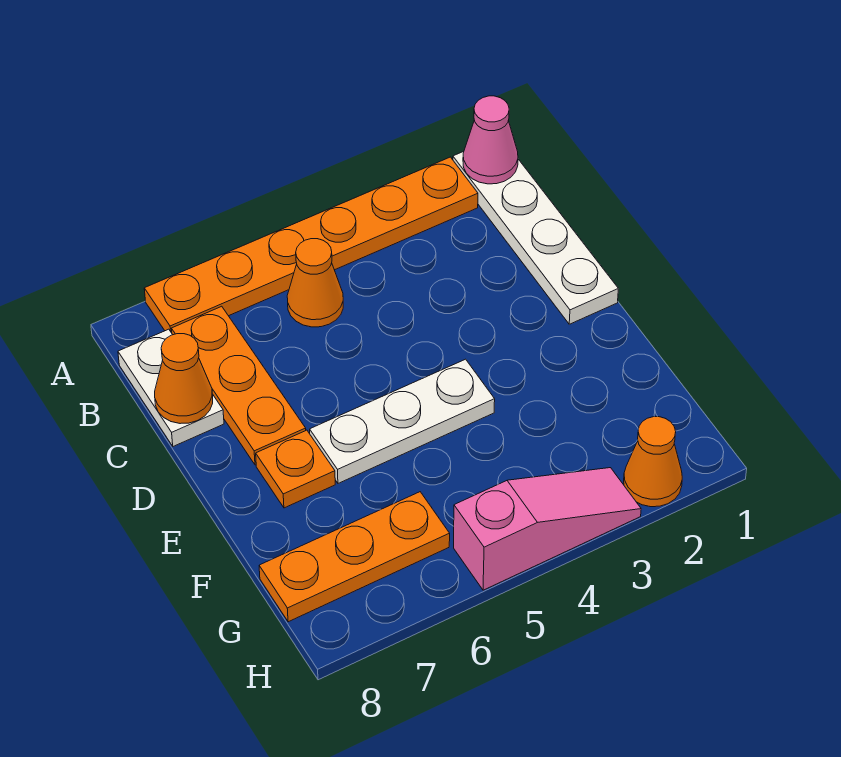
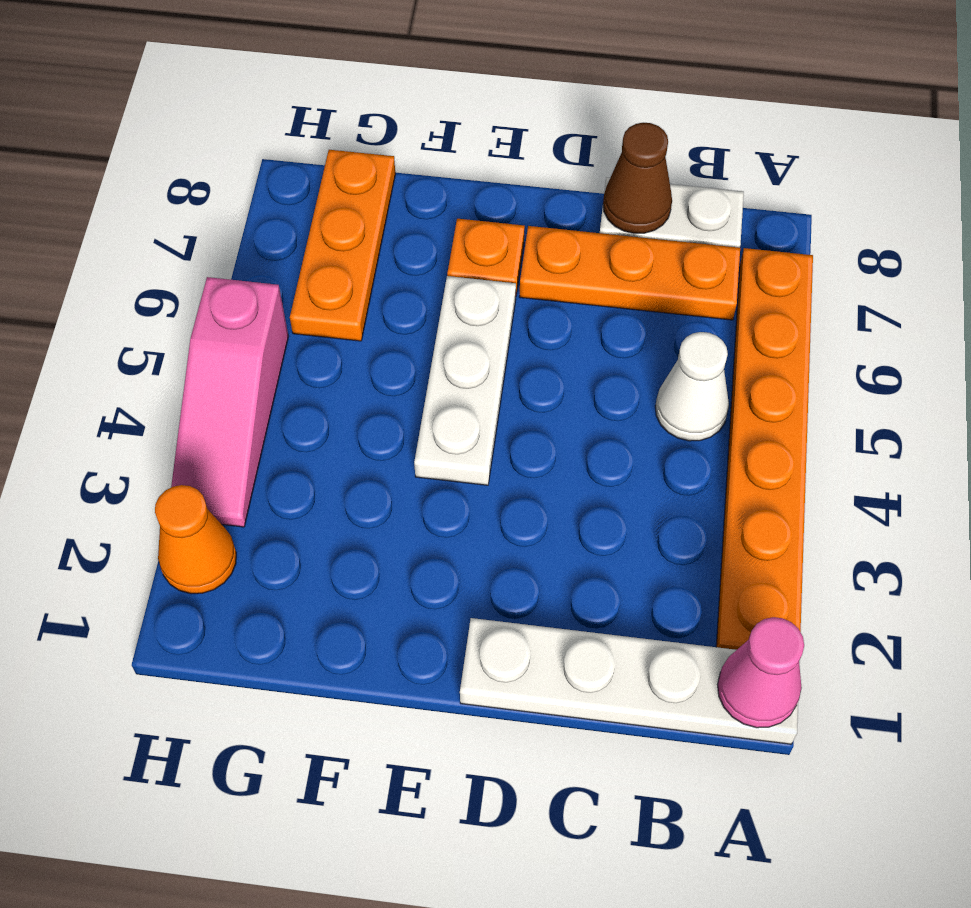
orange 1x1 cone [287,239,343,327] -> white 1x1 cone [655,332,729,441]
orange 1x1 cone [155,334,213,424] -> brown 1x1 cone [603,123,672,233]

